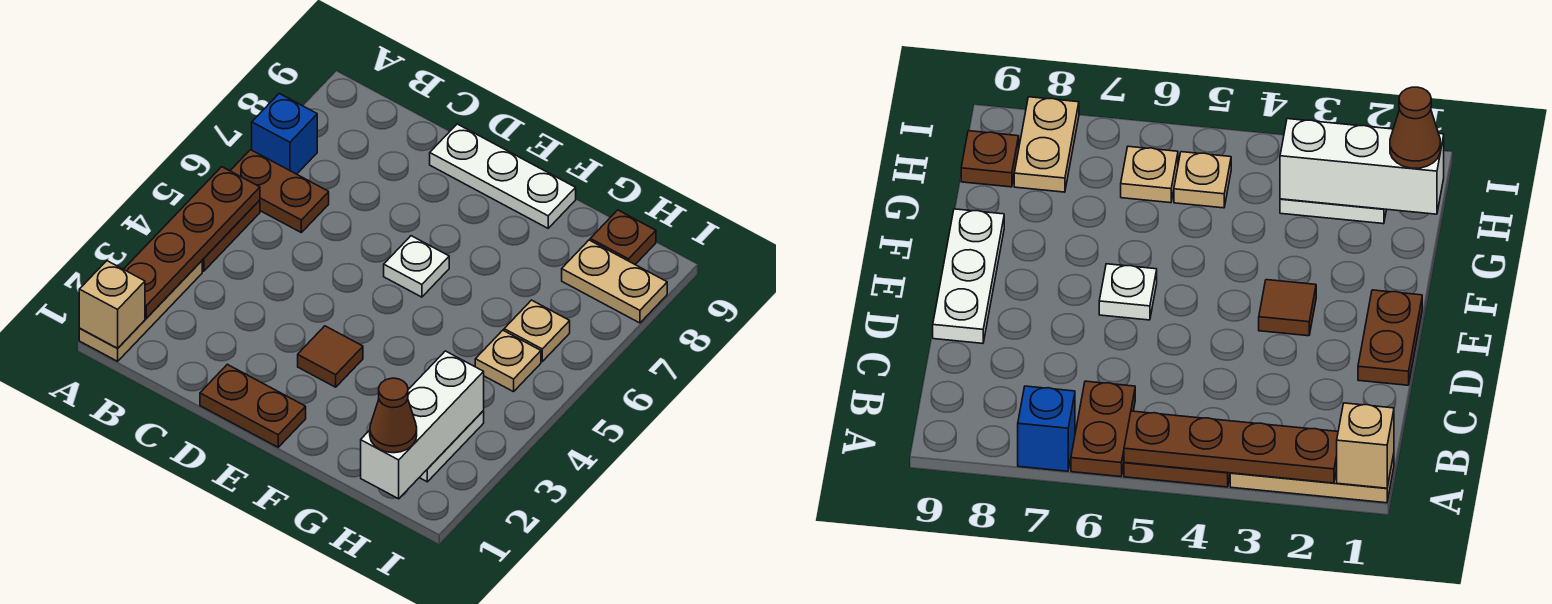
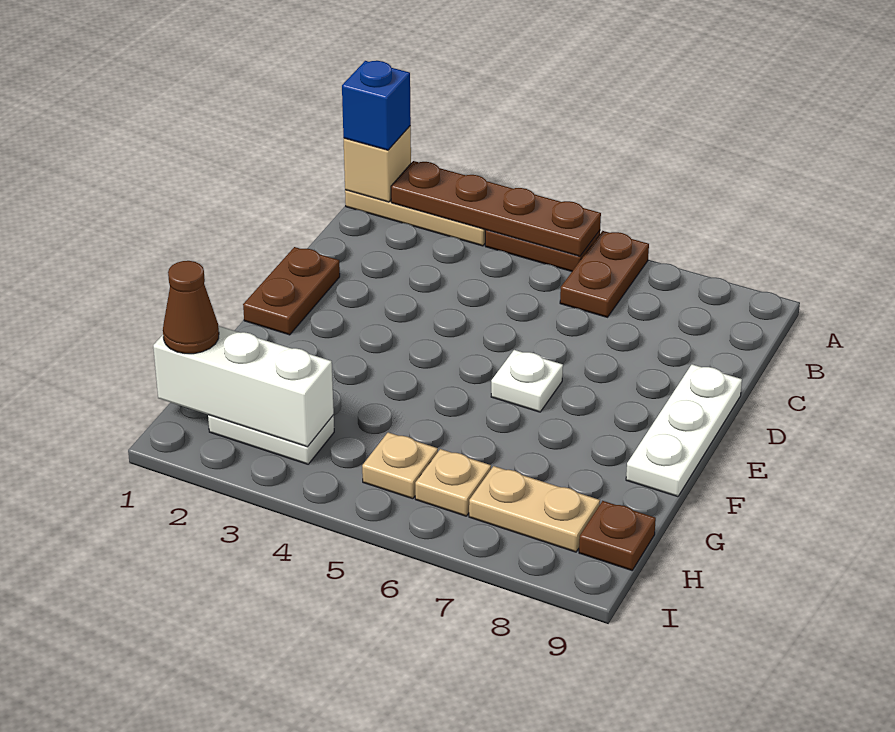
blue 1x1 brick [252,93,317,174] -> blue 1x1 brick moved to [342,61,411,150]
brown 1x1 tile [298,326,363,387] -> none
tan 1x2 plate [562,240,667,323] -> tan 1x2 plate turned to [469,466,600,552]

